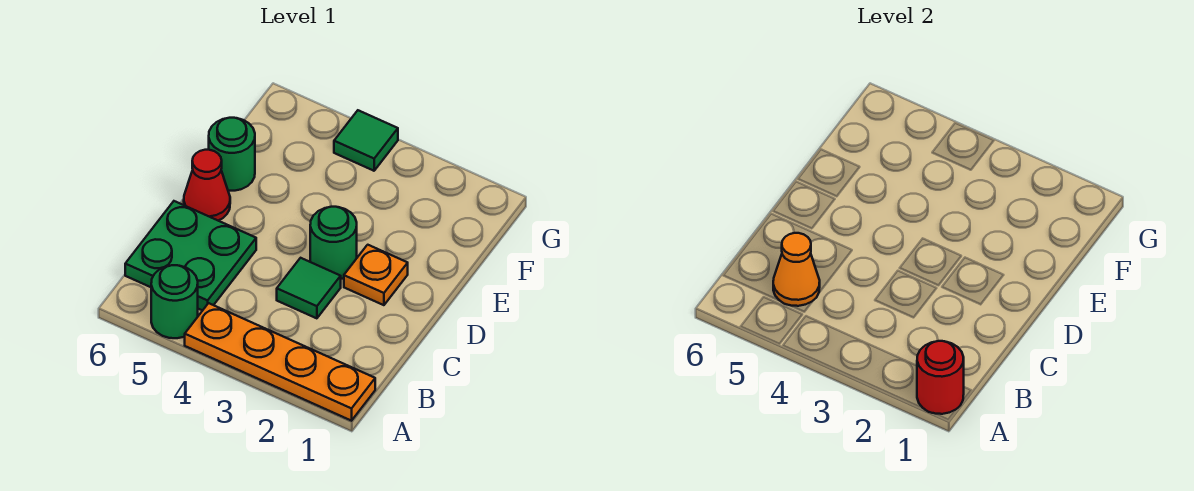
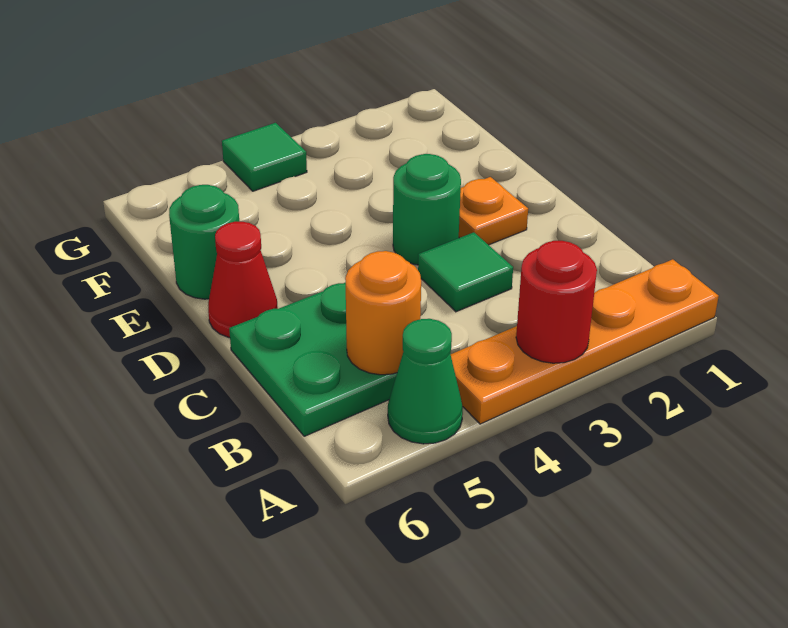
red 1x1 round brick [917,341,964,414] -> red 1x1 round brick moved to [516,241,597,363]
green 1x1 round brick [151,265,198,338] -> green 1x1 cone [388,319,463,444]
orange 1x1 cone [773,233,820,306] -> orange 1x1 round brick [345,251,421,375]

